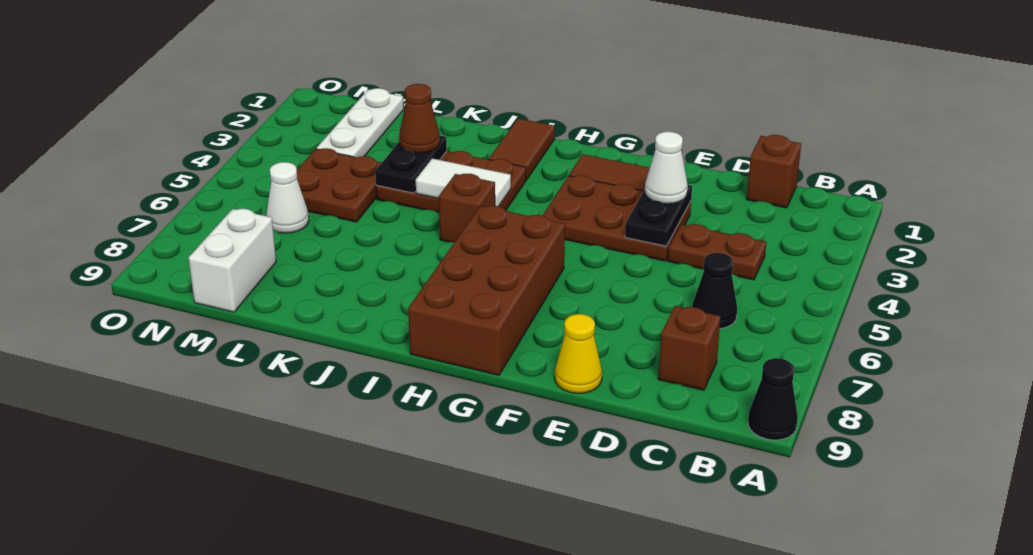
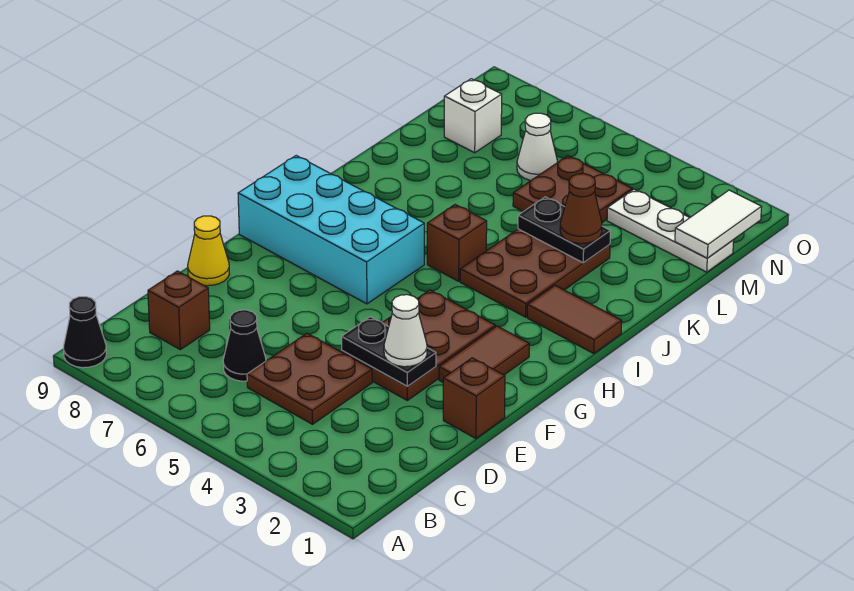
brown 1x1 brick [747,135,801,208] -> brown 1x1 brick moved to [443,358,505,438]
brown 1x2 plate [668,224,766,280] -> brown 2x2 plate [247,333,372,424]
brown 2x4 brick [408,206,565,375] -> cyan 2x4 brick [238,156,424,304]
white 1x2 tile [416,158,511,206] -> white 1x2 tile moved to [675,190,762,258]
white 1x2 brick [188,209,276,312] -> white 1x1 brick [444,79,502,153]

